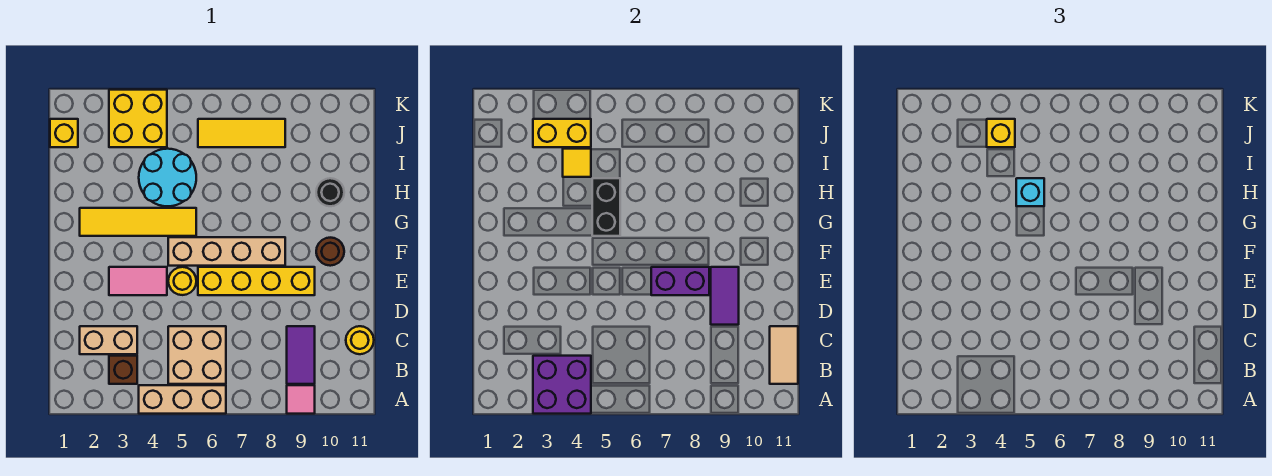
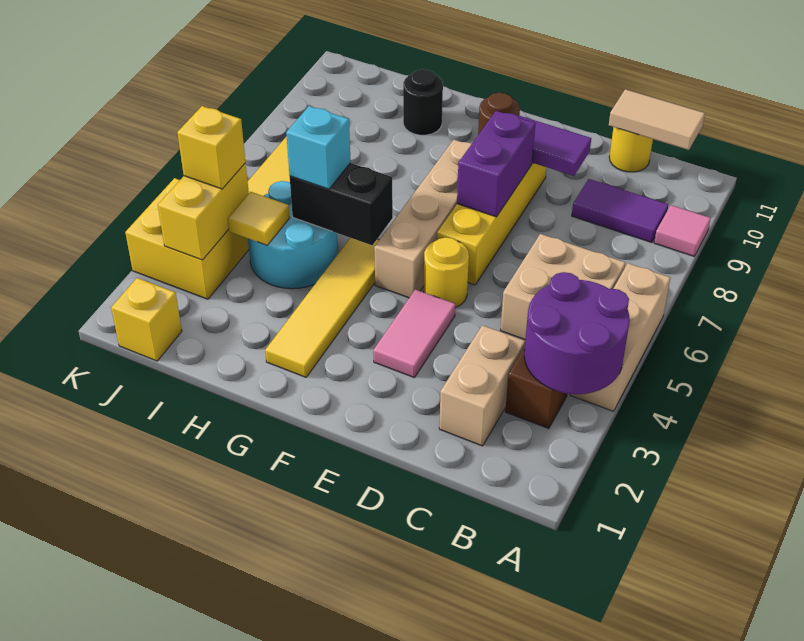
purple 2x2 brick [533,356,591,414] -> purple 2x2 round brick [524,272,630,394]

